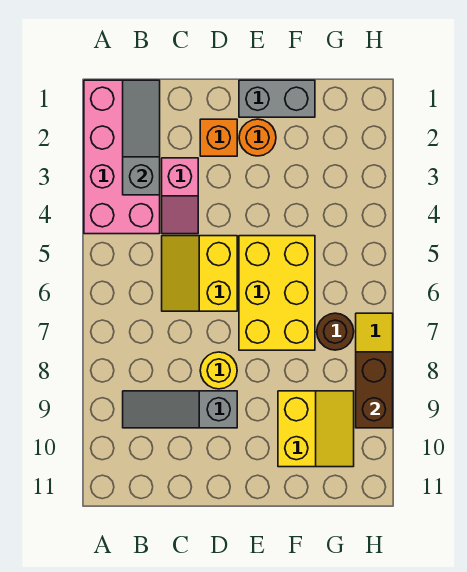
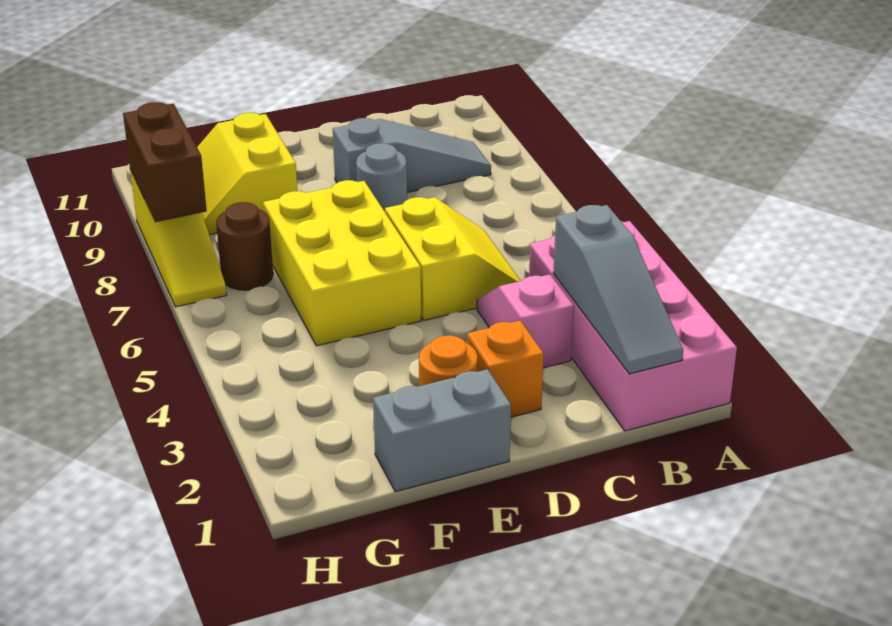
yellow 1x1 round brick [200,352,237,389] -> grey 1x1 round brick [356,143,407,211]

